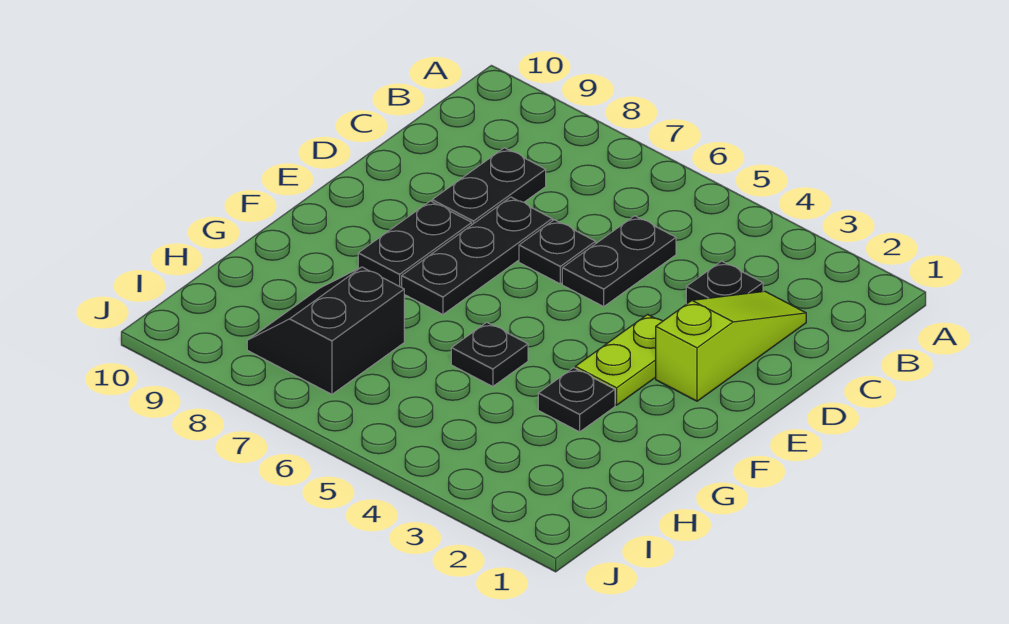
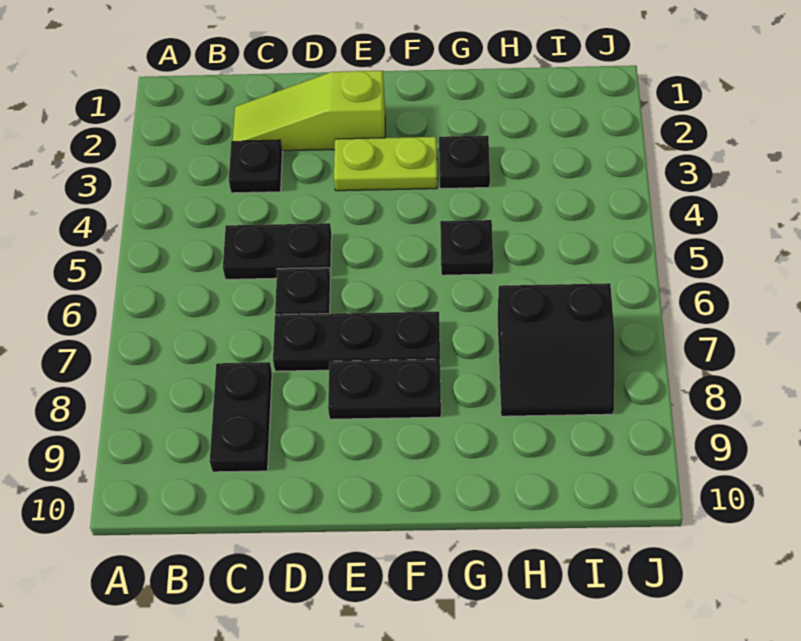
black 1x2 plate [432,148,546,225] -> black 1x2 plate turned to [210,362,272,472]

